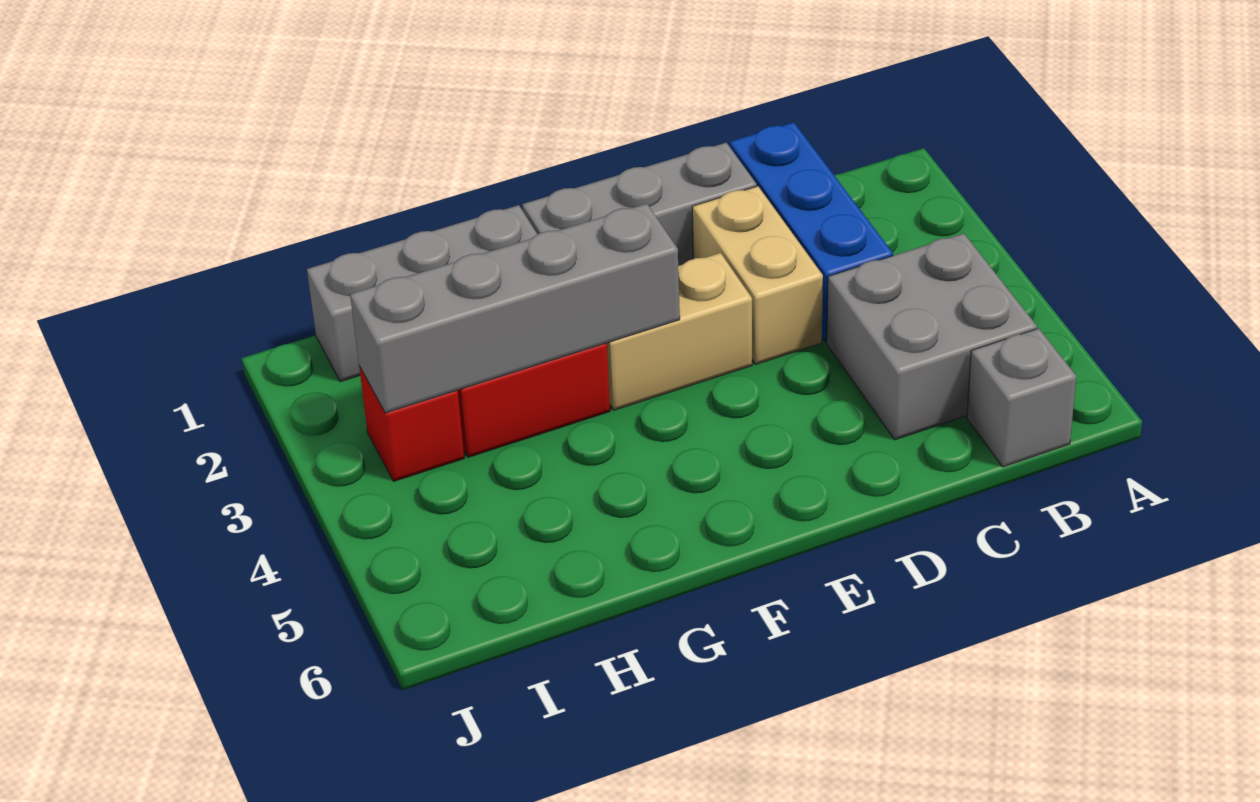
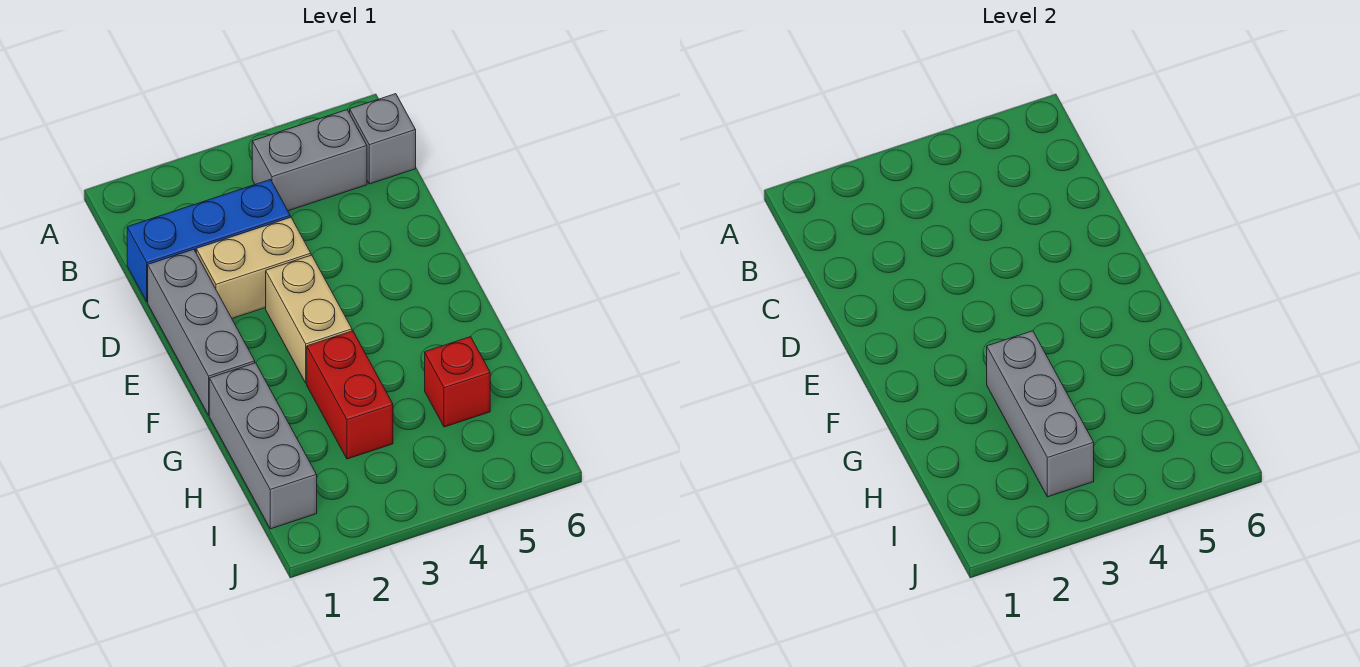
grey 2x2 brick [827,233,1037,440] -> grey 1x2 brick [252,110,367,211]
grey 1x4 brick [350,204,680,413] -> grey 1x3 brick [987,331,1094,497]
red 1x1 brick [359,366,464,481] -> red 1x1 brick moved to [425,337,490,427]

